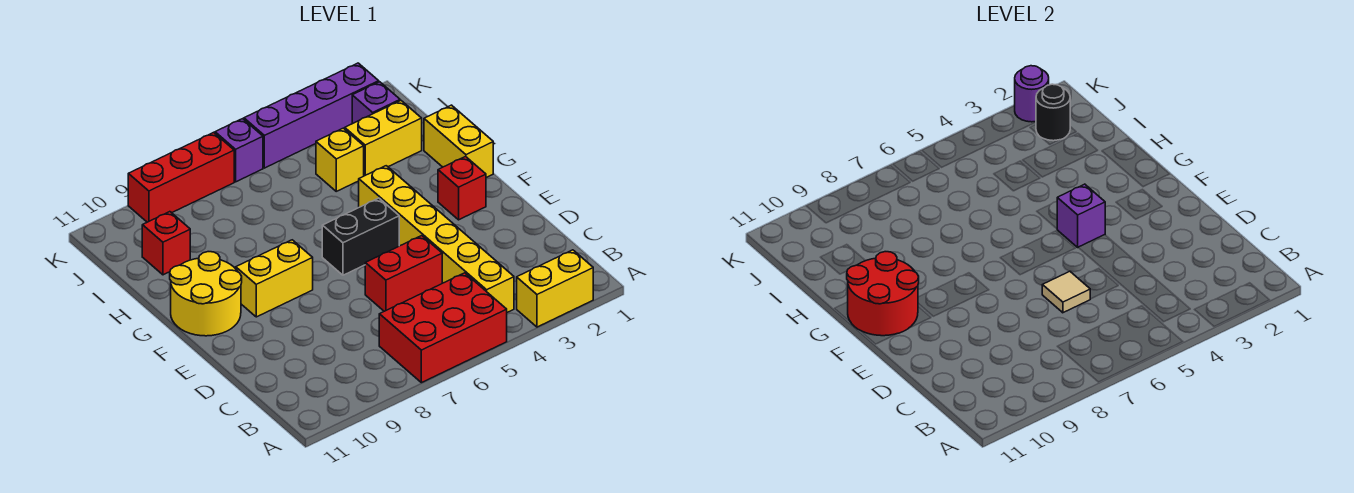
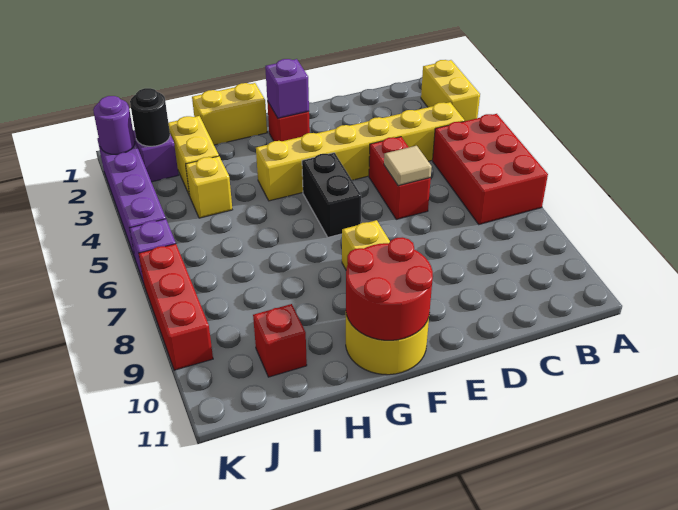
purple 1x1 brick [1057,184,1105,247] -> purple 1x1 brick moved to [265,59,309,118]

